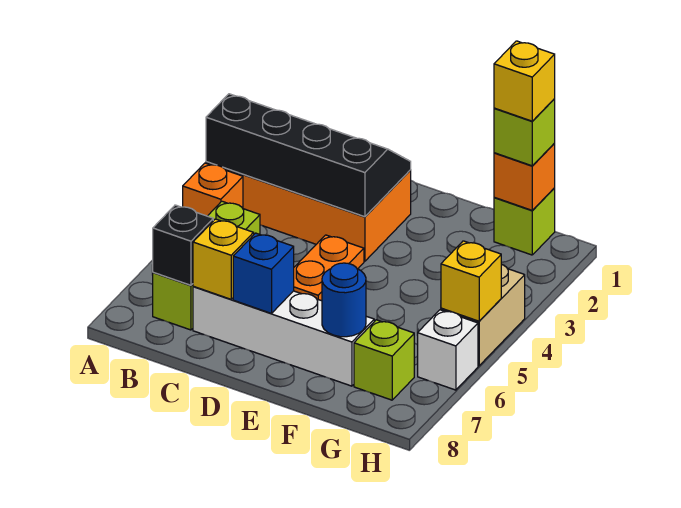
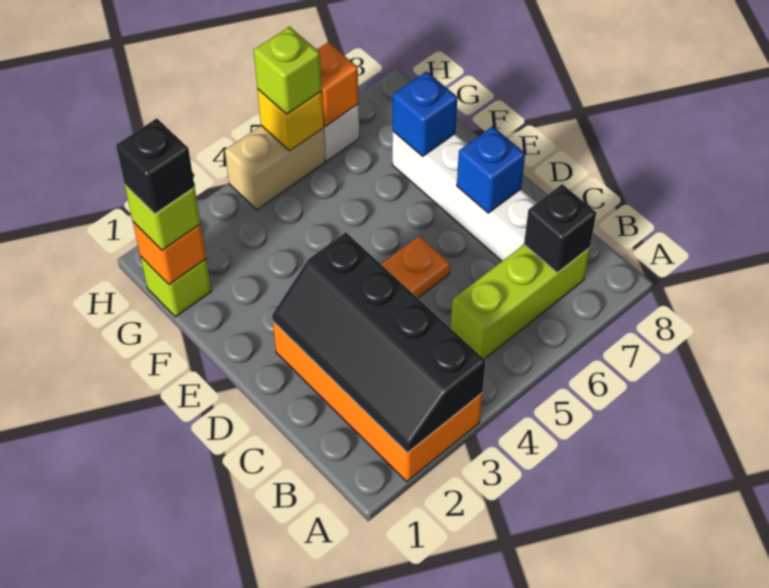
orange 1x1 brick [183,163,243,216] -> orange 1x1 brick moved to [317,42,358,126]
yellow 1x1 brick [193,219,254,299] -> none
blue 1x1 round brick [322,263,366,337] -> blue 1x1 brick [393,71,457,156]
yellow 1x1 brick [494,41,555,121] -> black 1x1 brick [116,118,195,214]
lime 1x1 brick [354,320,414,400] -> lime 1x1 brick moved to [254,27,322,114]

